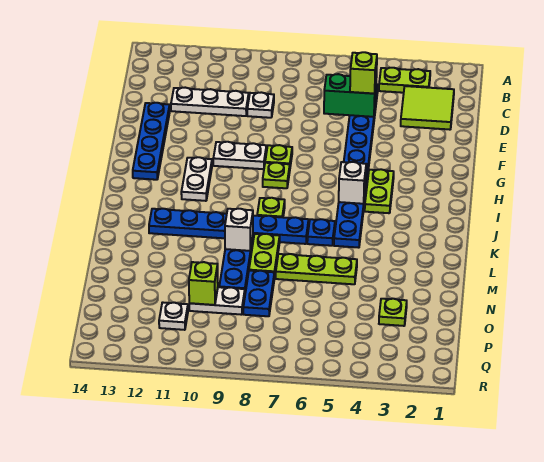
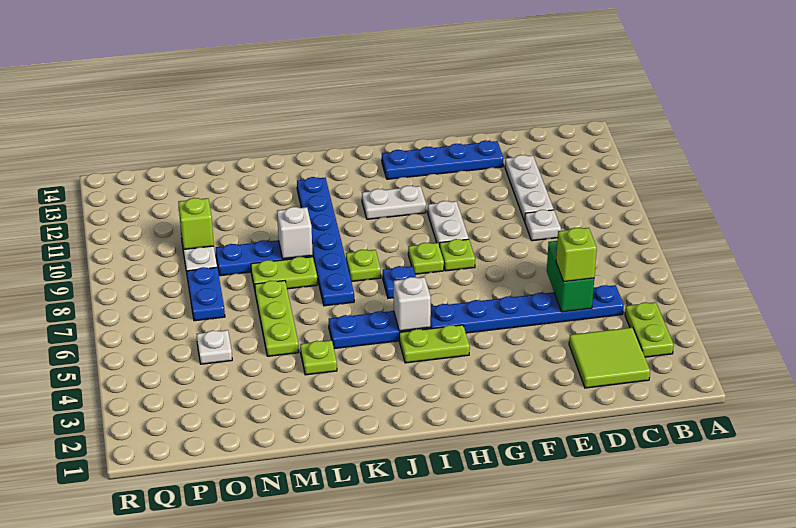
blue 1x1 plate [307,219,335,246] -> blue 1x1 plate moved to [383,266,416,298]
blue 1x2 plate [243,271,274,316] -> blue 1x2 plate turned to [187,267,225,321]
lime 1x1 plate [379,299,407,326] -> lime 1x1 plate moved to [300,340,337,375]
white 1x1 plate [159,302,188,330] -> white 1x1 plate moved to [197,330,232,364]

